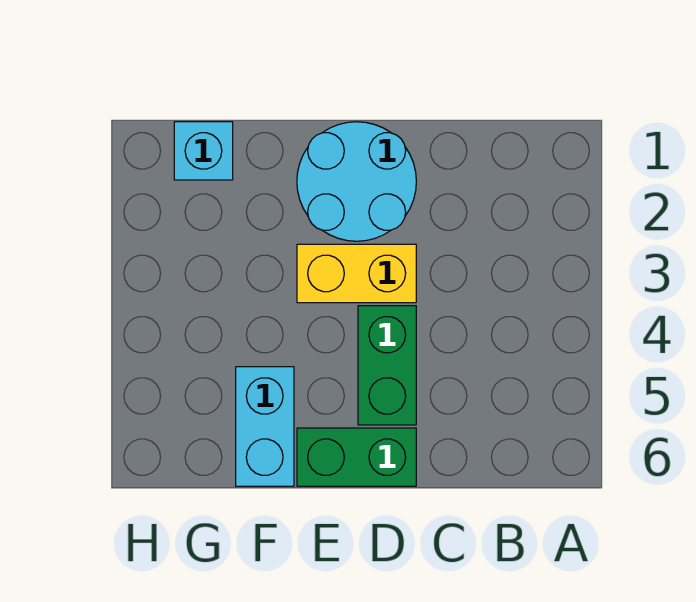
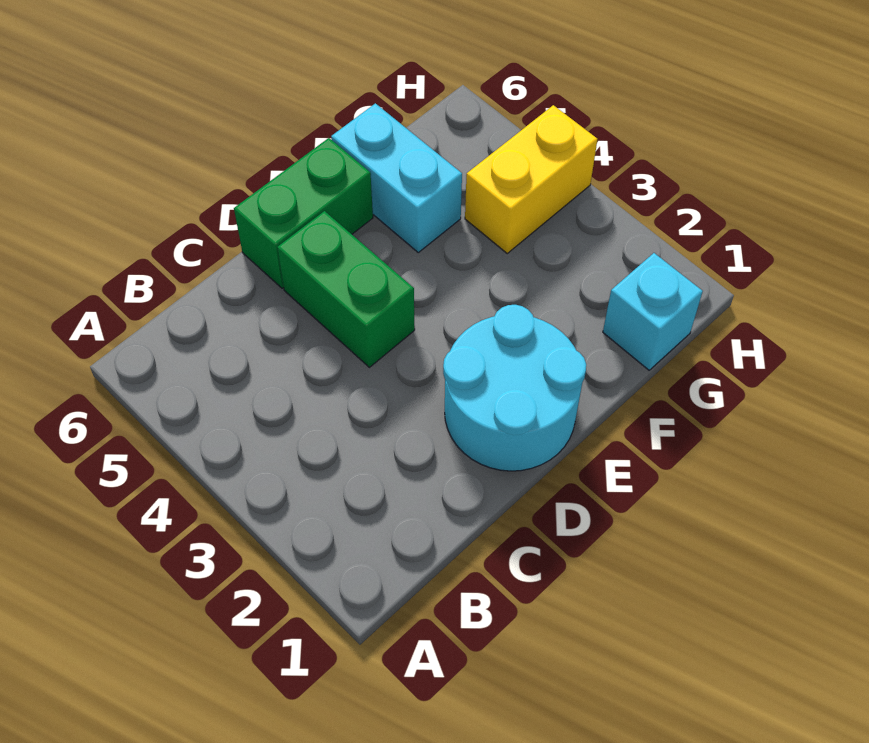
yellow 1x2 brick [297,244,416,303] -> yellow 1x2 brick moved to [465,105,597,253]

